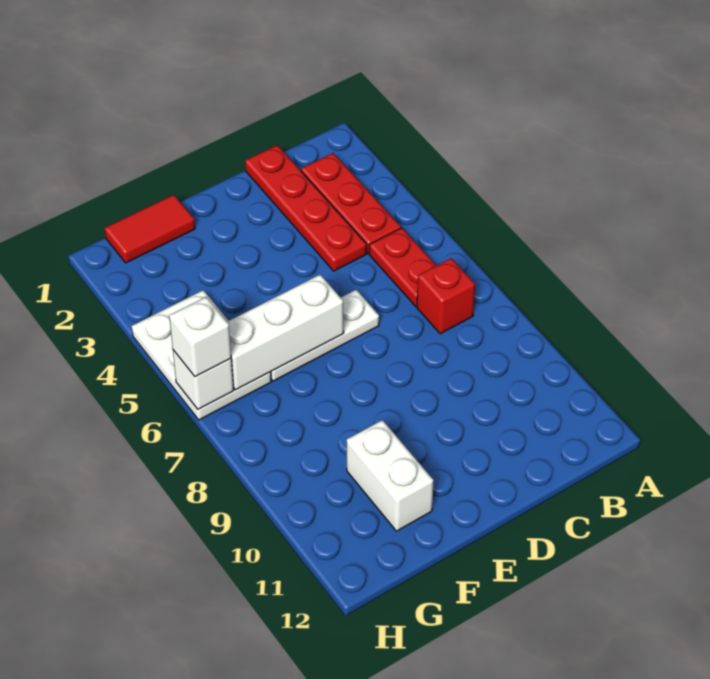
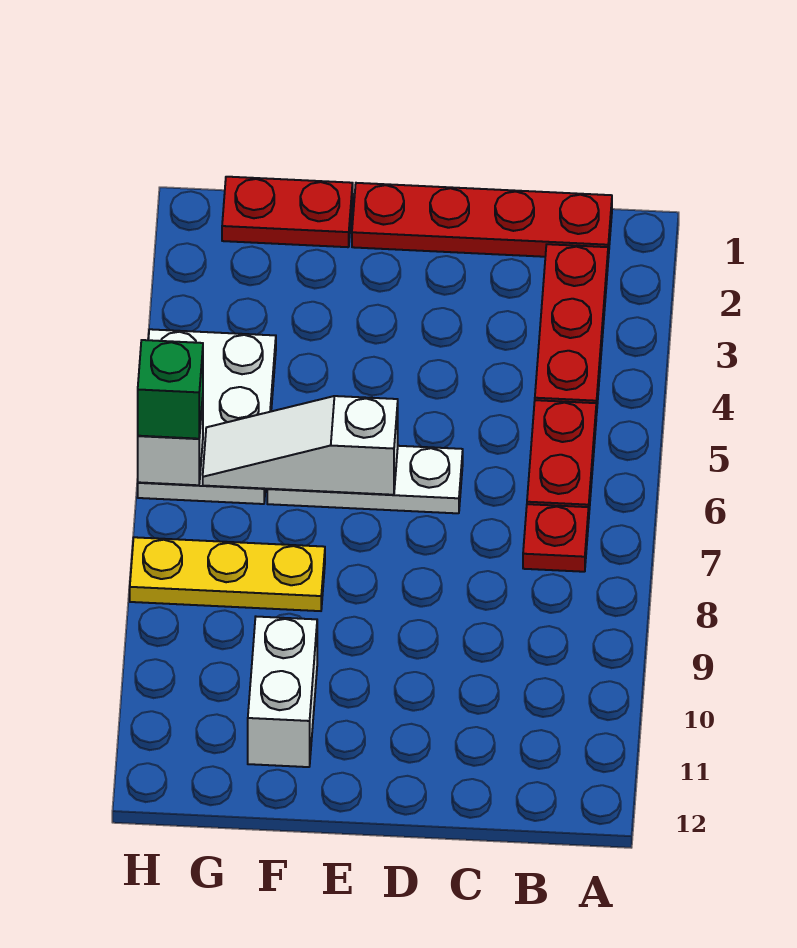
red 1x1 brick [417,258,475,334] -> red 1x1 plate [523,504,589,572]
red 1x4 plate [245,145,367,271] -> red 1x4 plate turned to [352,183,612,258]
white 1x3 brick [227,275,344,390] -> white 1x3 slope [203,396,398,495]
red 1x2 tile [105,195,195,263] -> red 1x2 plate [222,177,353,247]
none -> yellow 1x3 plate [130,537,325,611]
white 1x1 brick [169,297,231,377] -> green 1x1 brick [138,340,203,439]

